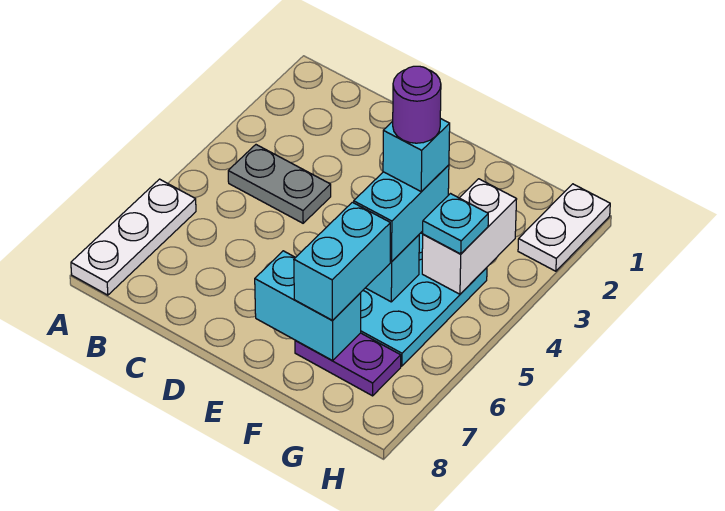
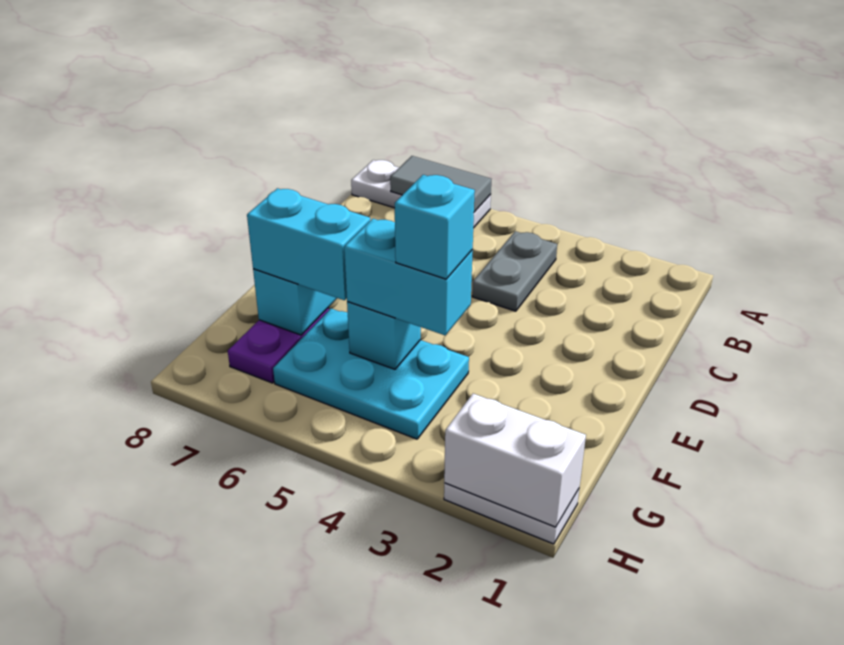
none -> grey 1x2 tile [390,156,491,212]
purple 1x1 round brick [393,66,441,143] -> none
white 1x2 brick [422,179,517,294] -> white 1x2 brick moved to [444,394,586,527]
cyan 1x1 plate [423,194,488,254] -> none

